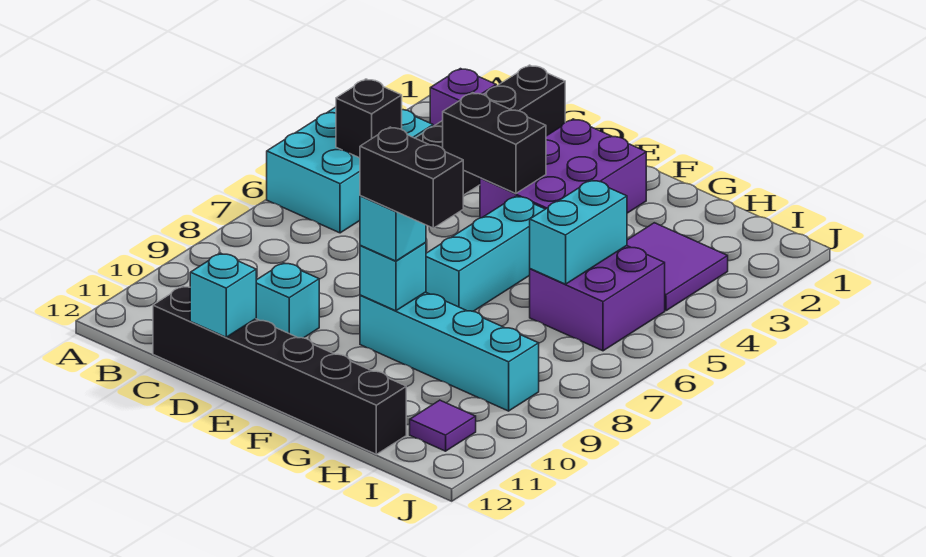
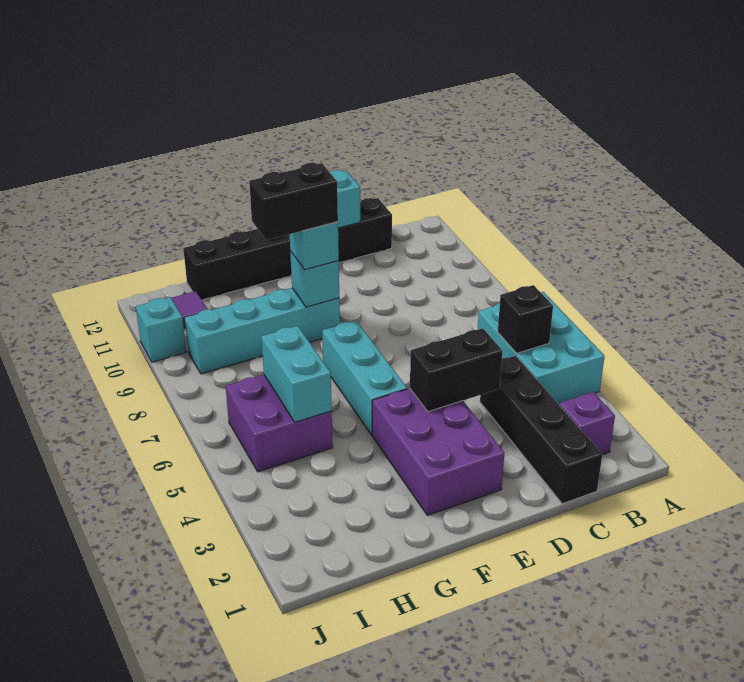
cyan 1x1 brick [256,263,319,338] -> cyan 1x1 brick moved to [136,297,186,362]
purple 2x2 tile [627,223,728,311] -> none

